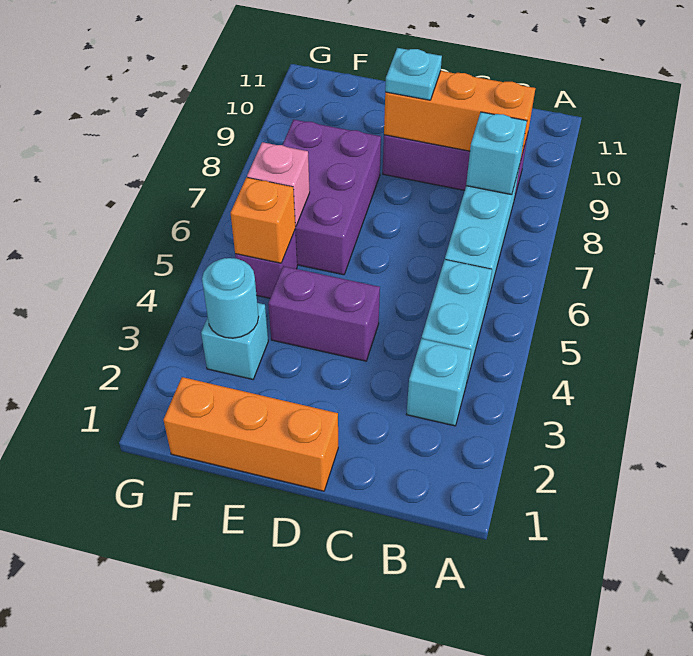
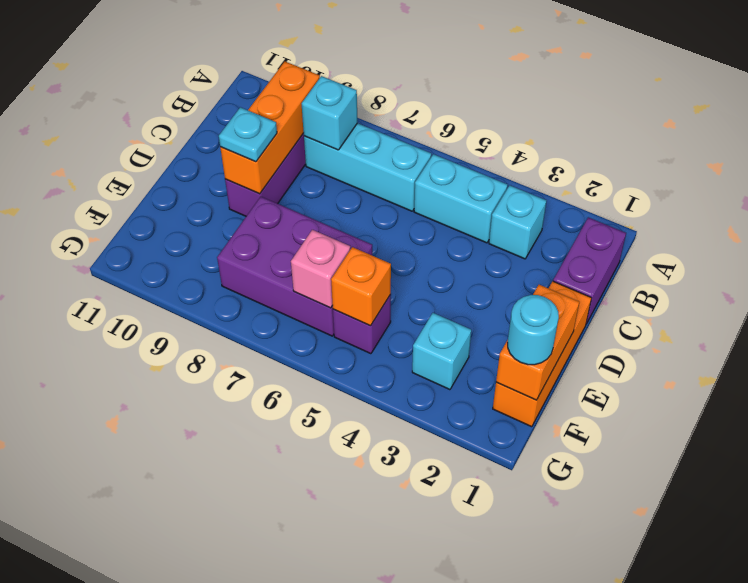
purple 1x2 brick [268,266,380,361] -> purple 1x2 brick moved to [553,217,626,324]
none -> orange 1x2 brick [496,285,579,400]
cyan 1x1 round brick [202,258,259,338] -> cyan 1x1 round brick moved to [508,295,559,365]

